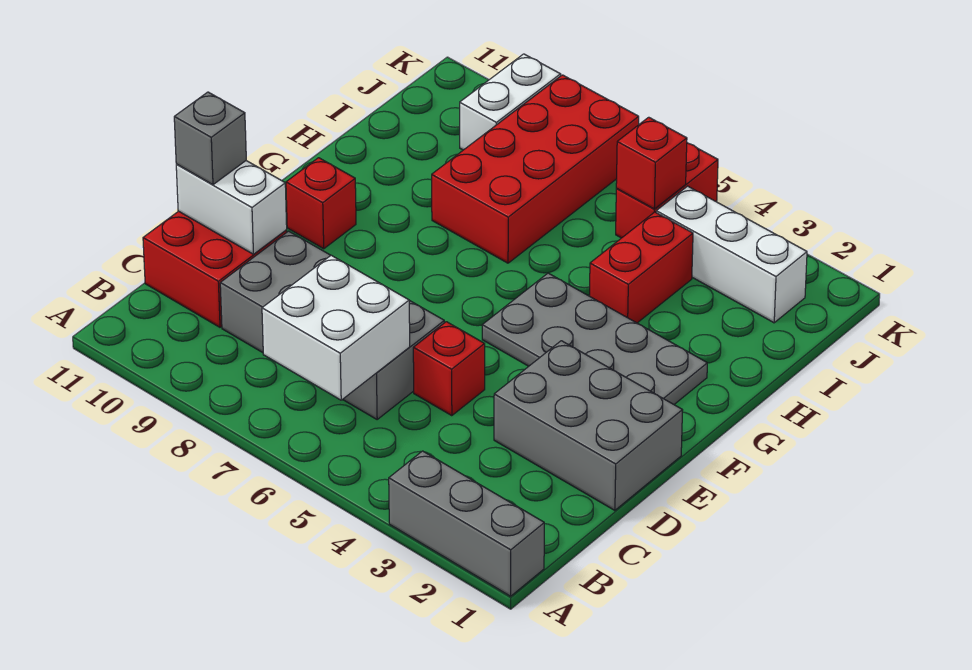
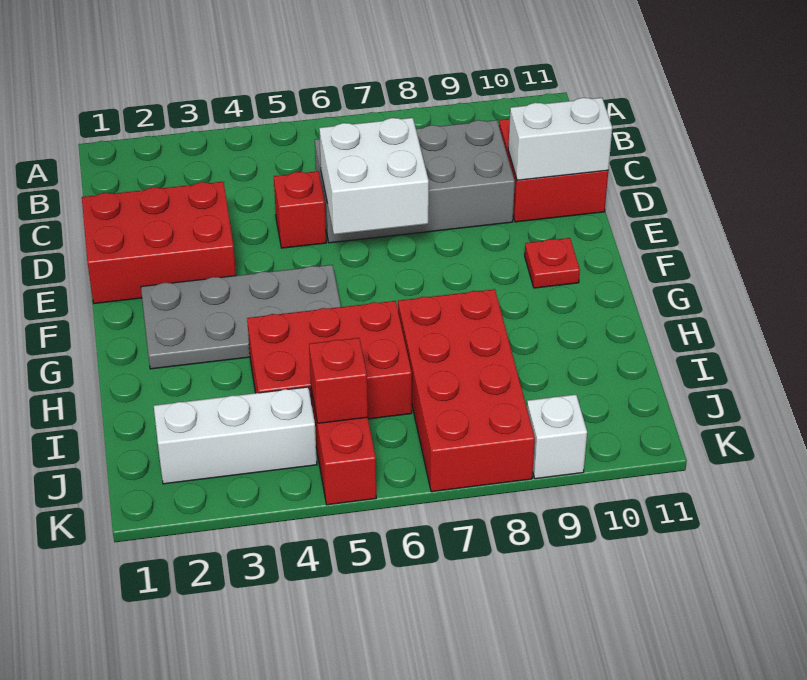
grey 1x3 brick [389,451,544,596] -> none
white 2x2 brick [262,255,410,400] -> white 2x2 brick moved to [319,118,429,234]
grey 2x3 brick [494,341,683,510] -> red 2x3 brick [82,182,236,304]
grey 1x1 brick [174,92,246,185] -> none
red 1x1 brick [286,158,356,249] -> red 1x1 plate [525,238,580,288]
red 1x2 brick [590,212,693,323] -> red 2x3 brick [247,301,412,419]
white 1x2 brick [460,54,561,150] -> white 1x1 brick [527,395,587,479]

